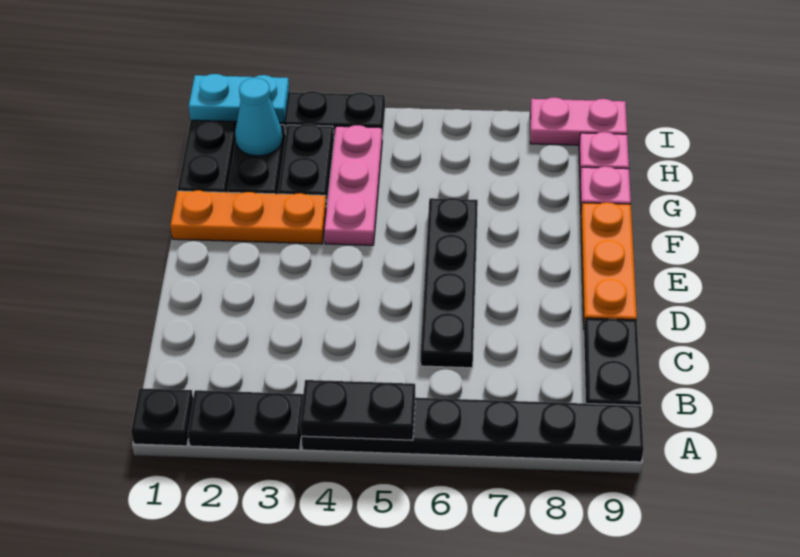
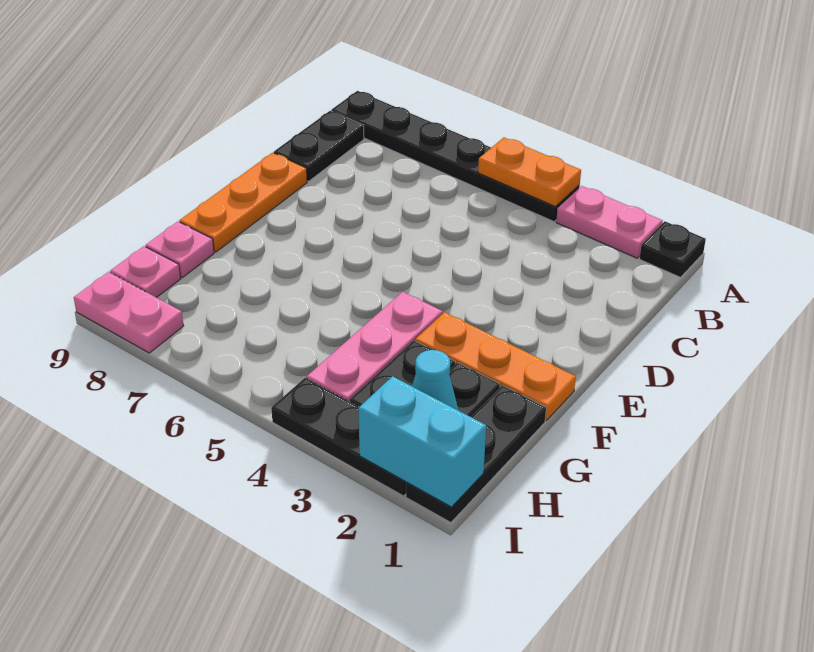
black 1x2 plate [188,390,303,450] -> pink 1x2 plate [556,186,662,258]
black 1x2 plate [300,380,415,440] -> orange 1x2 plate [478,138,581,207]
black 1x4 plate [421,198,478,368] -> none
cyan 1x2 plate [189,74,289,123] -> cyan 1x2 brick [358,376,486,507]

